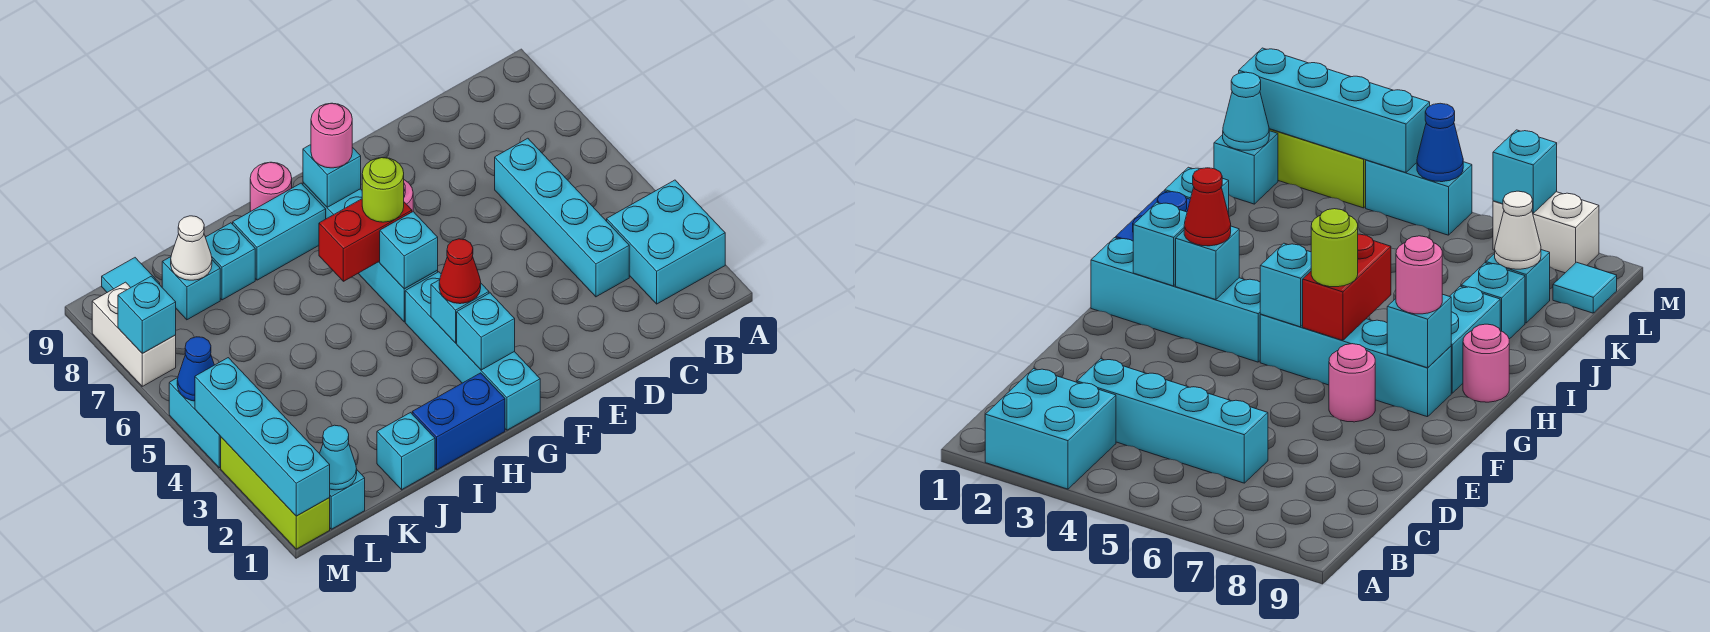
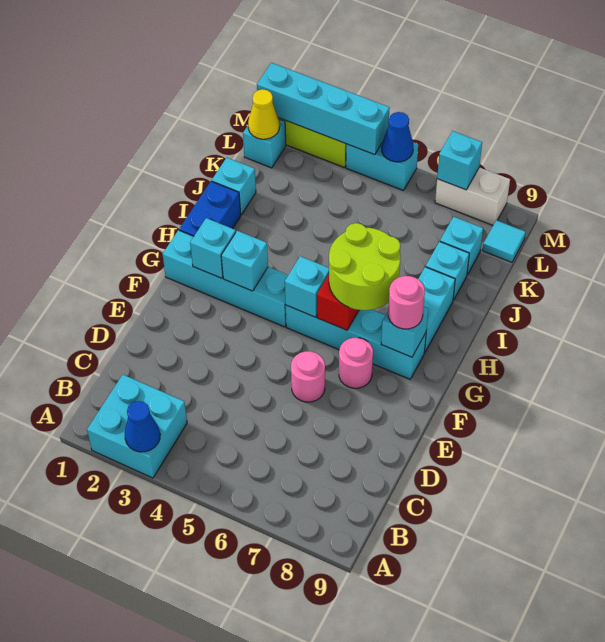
none -> blue 1x1 cone [125,401,160,452]
cyan 1x4 brick [495,138,629,297] -> none
red 1x1 cone [439,239,481,304] -> none
lime 1x1 round brick [362,158,404,222] -> lime 2x2 round brick [329,223,401,310]
pink 1x1 round brick [250,162,292,212] -> pink 1x1 round brick moved to [291,351,325,402]
white 1x1 cone [171,216,212,280] -> none
cyan 1x1 cone [320,425,357,490] -> yellow 1x1 cone [248,89,279,139]

